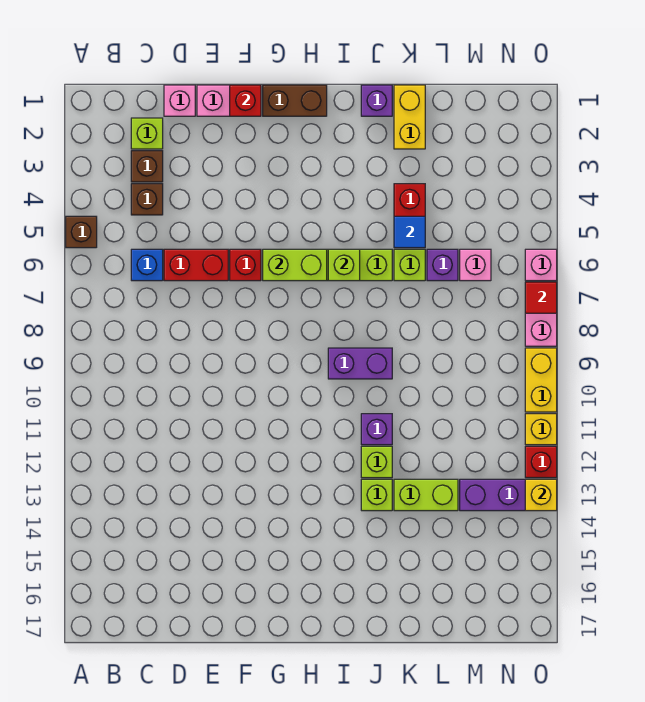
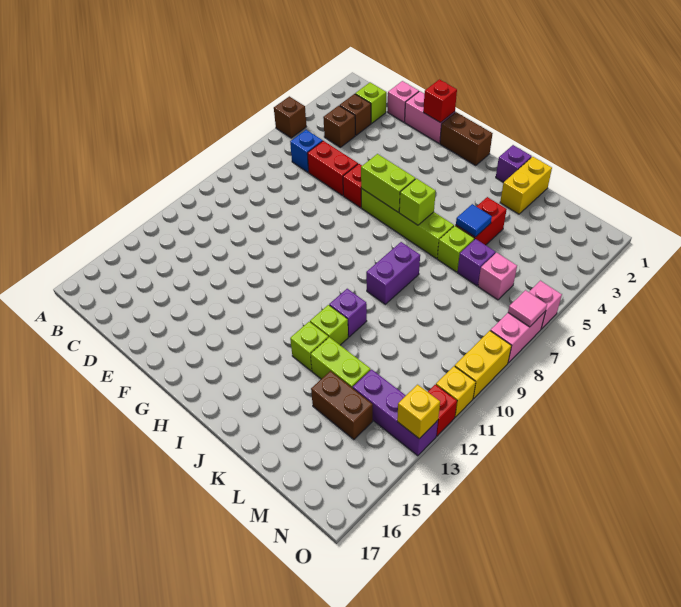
purple 1x2 brick [328,348,392,379] -> purple 1x2 brick turned to [366,242,420,304]
none -> brown 1x2 brick [311,371,373,440]
red 1x1 tile [525,282,557,313] -> pink 1x1 tile [508,290,547,327]

